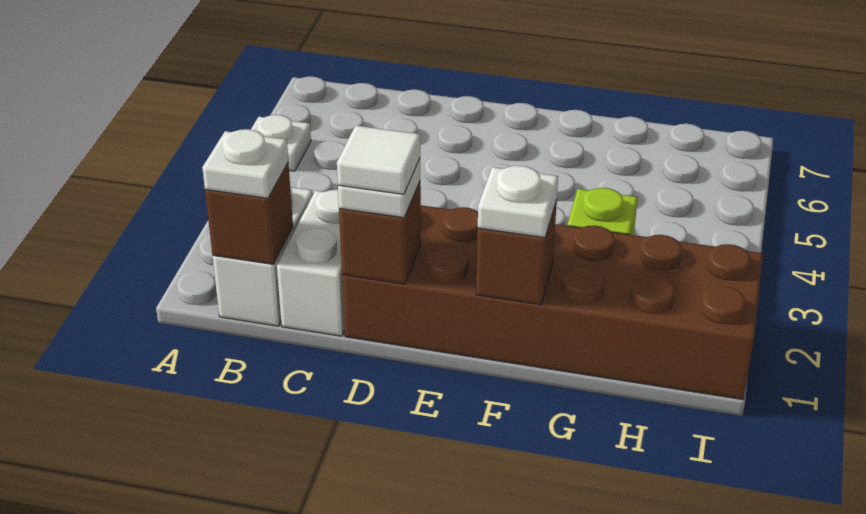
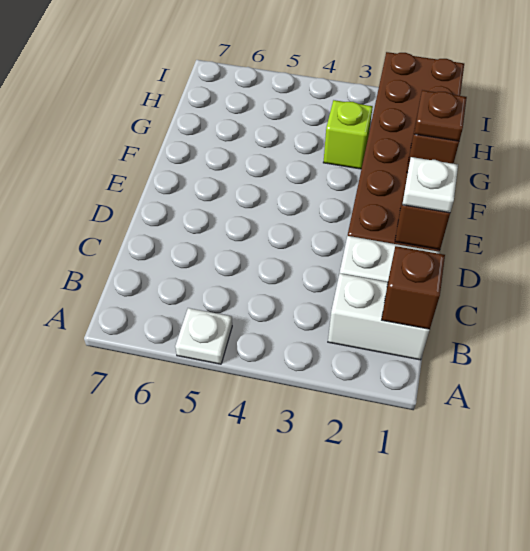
white 1x1 plate [202,129,288,198] -> none
white 1x1 tile [337,126,420,194] -> none
white 1x1 plate [478,166,558,238] -> brown 1x1 plate [414,90,467,141]

